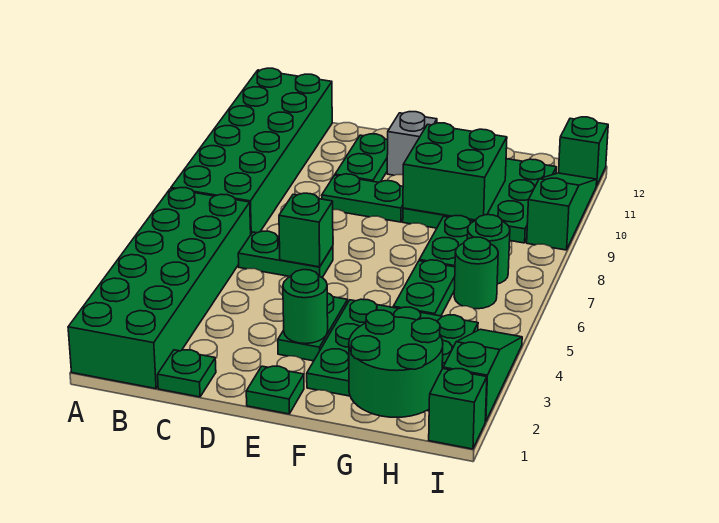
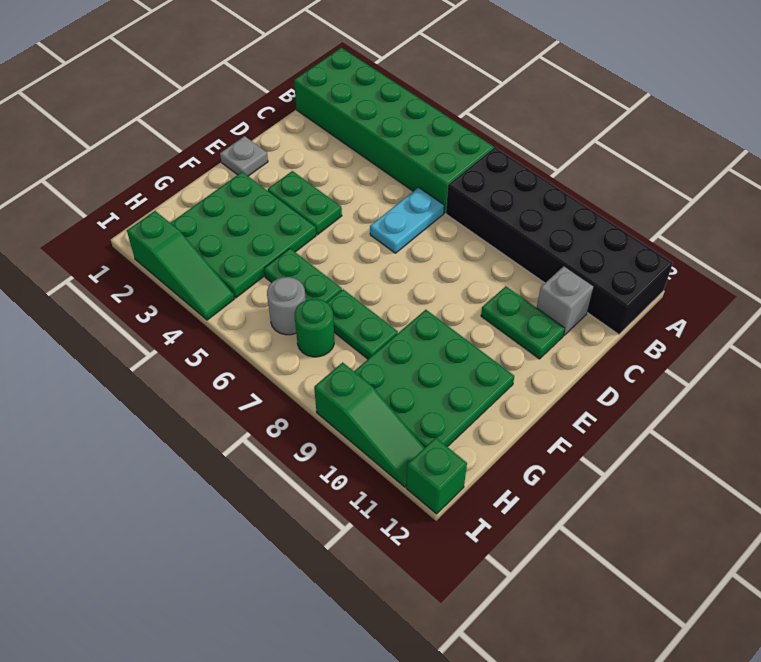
green 2x6 brick [171,68,332,233] -> black 2x6 brick [446,148,673,334]
green 1x1 plate [158,350,216,397] -> none
green 1x2 plate [238,231,333,277] -> cyan 1x2 plate [370,187,444,253]
green 1x1 brick [279,193,333,267] -> none
green 1x2 plate [322,174,403,222] -> none
green 1x1 plate [246,366,304,414] -> grey 1x1 plate [220,136,268,176]
green 1x1 round brick [283,270,328,344] -> none
grey 1x1 brick [387,112,437,175] -> grey 1x1 brick moved to [537,266,594,335]
green 2x2 brick [403,123,507,220] -> none
green 2x2 round brick [349,310,443,417] -> none
green 1x1 round brick [454,237,498,309] -> grey 1x1 round brick [267,277,306,335]
green 1x1 brick [429,369,487,449] -> none

